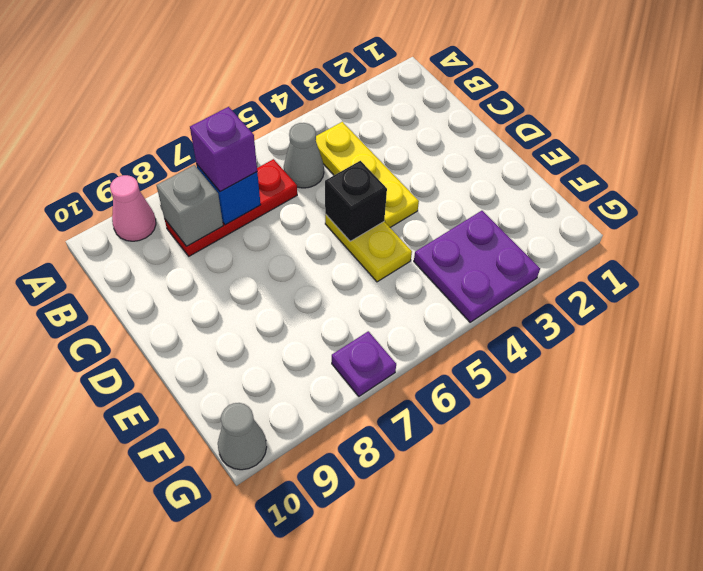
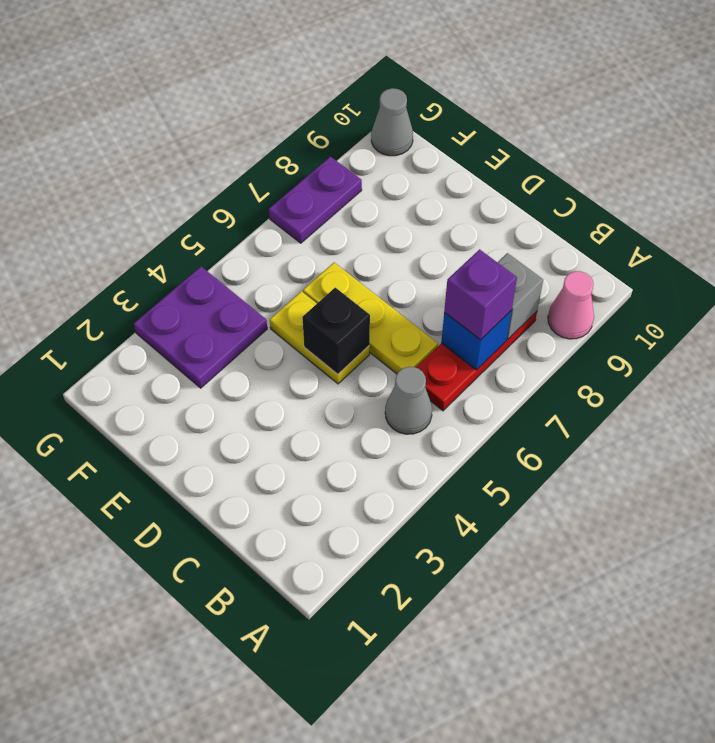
yellow 1x3 plate [316,122,419,227] -> yellow 1x3 plate moved to [303,263,438,374]
purple 1x1 plate [332,331,396,396] -> purple 1x2 plate [269,157,362,243]

